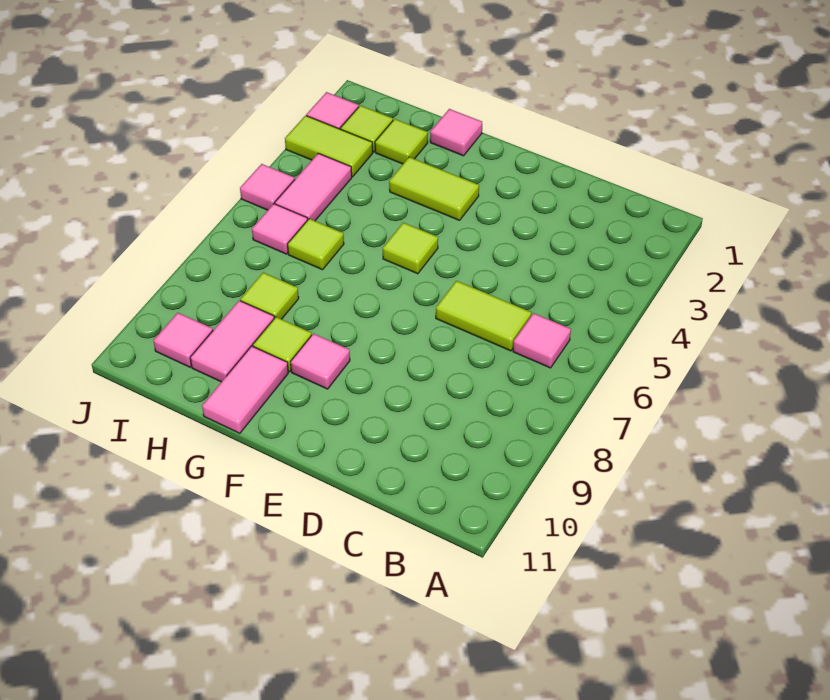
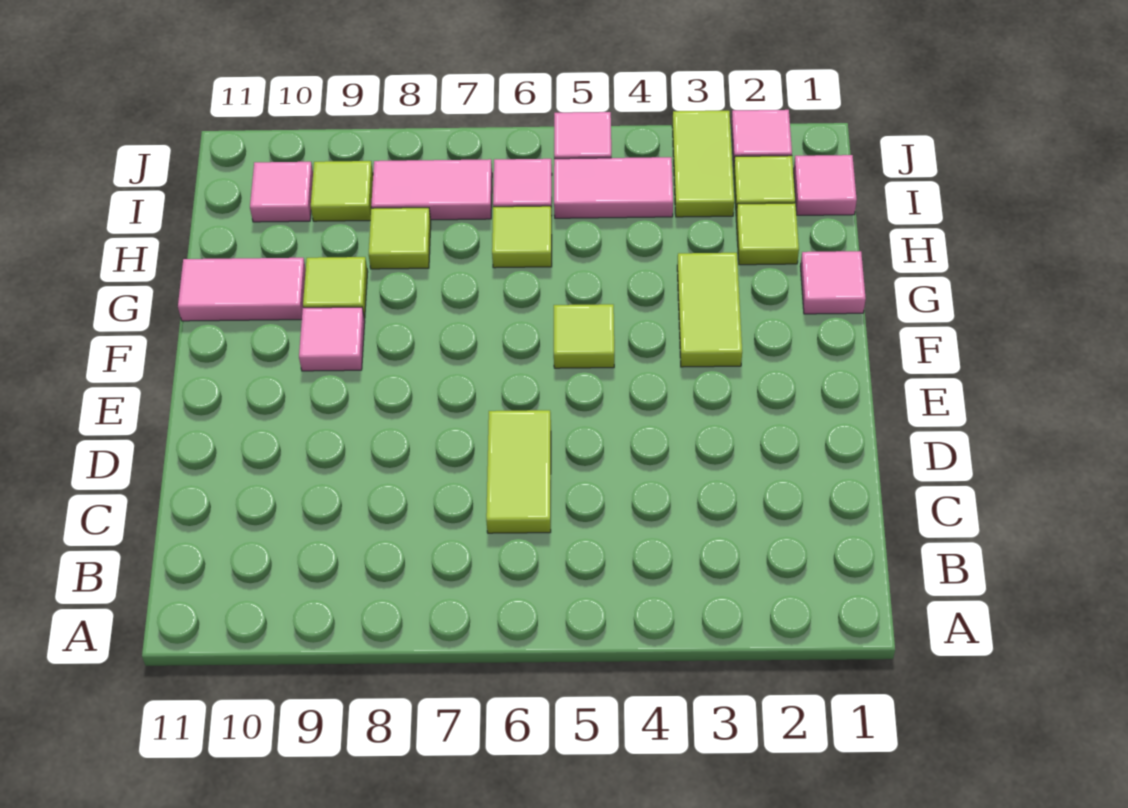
pink 1x1 tile [513,313,571,368] -> pink 1x1 tile moved to [794,155,857,215]
pink 1x2 tile [190,301,274,382] -> pink 1x2 tile moved to [371,159,492,220]
none -> lime 1x1 tile [311,161,373,221]

